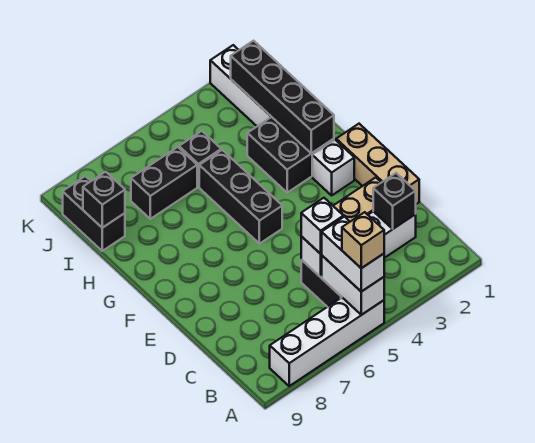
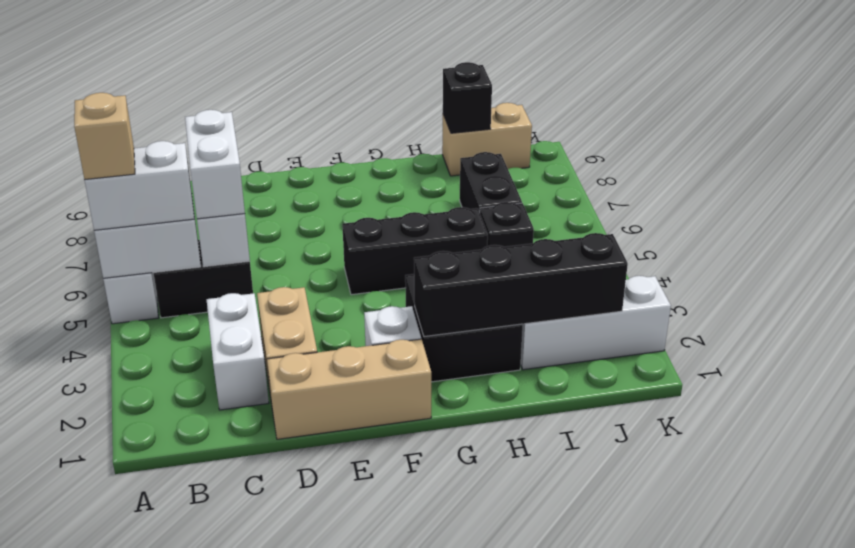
black 1x1 brick [373,173,416,229] -> none
white 1x1 brick [301,198,343,254] -> white 1x2 brick [185,110,245,219]
black 1x2 brick [63,176,125,251] -> tan 1x2 brick [442,103,532,176]

